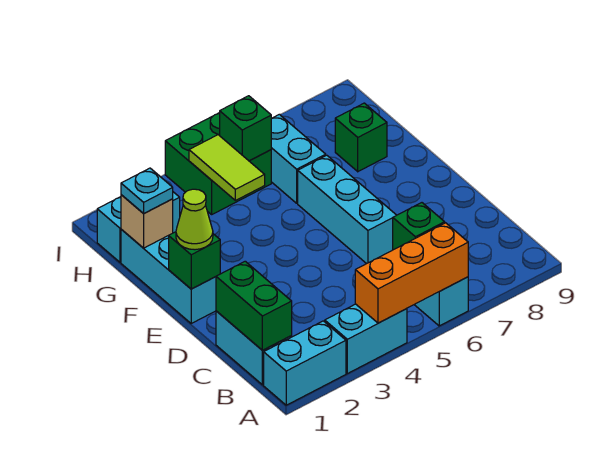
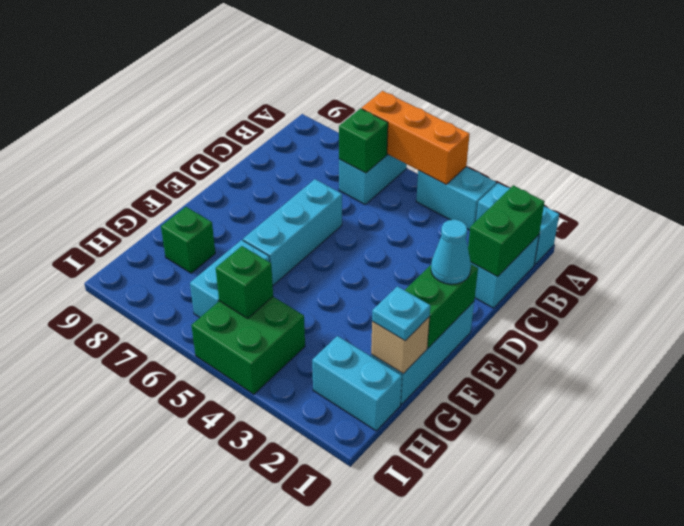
green 1x1 brick [169,232,220,289] -> green 1x2 brick [405,264,478,348]
lime 1x1 cone [176,189,213,250] -> cyan 1x1 cone [431,220,471,284]
lime 1x2 tile [189,135,265,201] -> none

